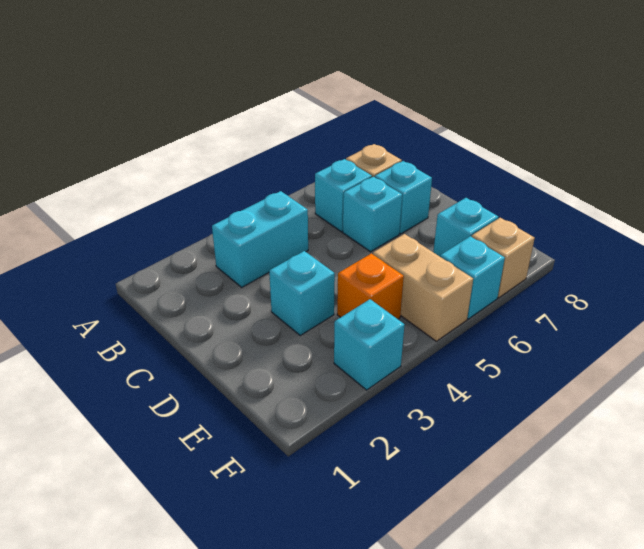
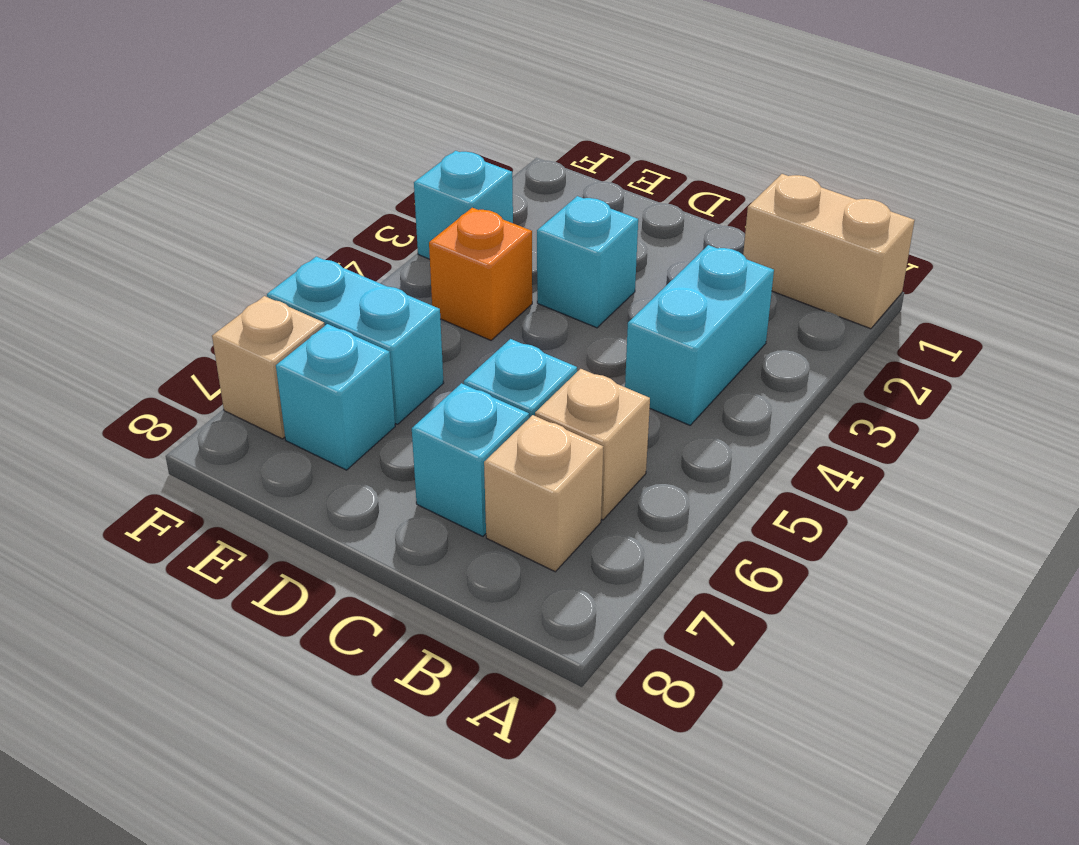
cyan 1x1 brick [315,159,372,232] -> tan 1x1 brick [535,369,650,520]
tan 1x2 brick [373,234,473,341] -> tan 1x2 brick moved to [743,174,915,329]
cyan 1x1 brick [440,236,505,319] -> cyan 1x2 brick [267,257,443,424]

